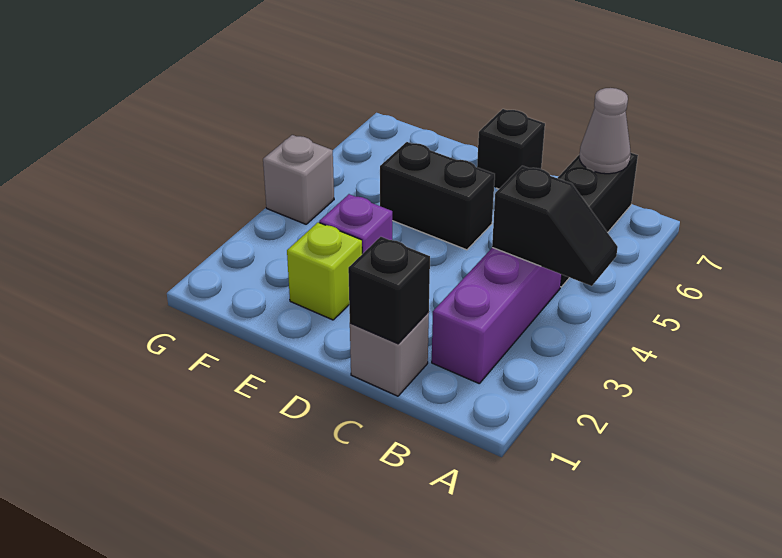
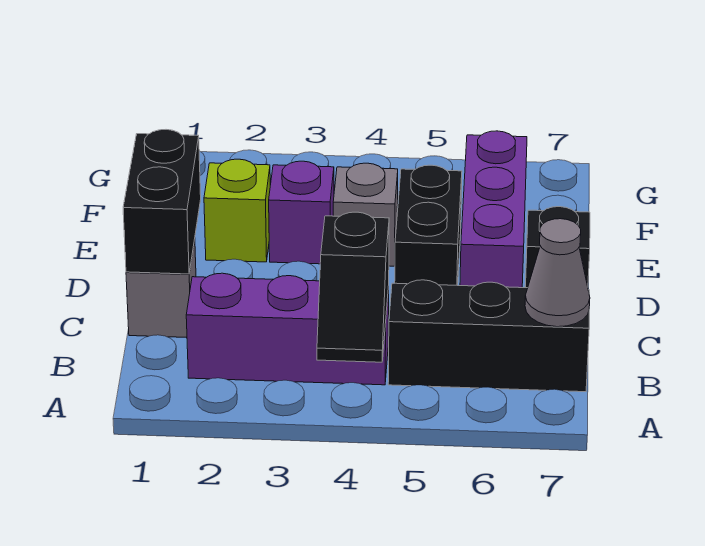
black 1x1 brick [348,237,430,344] -> black 1x2 brick [123,130,201,274]
none -> purple 1x3 brick [460,131,527,288]
grey 1x1 brick [263,135,334,224] -> grey 1x1 brick moved to [333,163,398,266]

